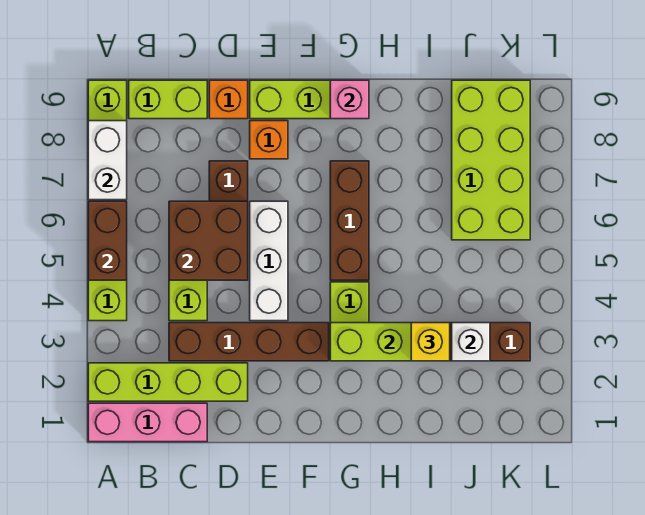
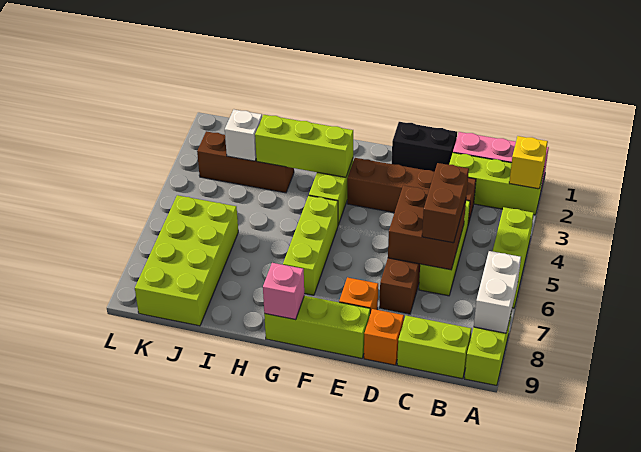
lime 1x4 brick [88,363,248,401] -> lime 1x3 brick [449,153,543,215]
brown 1x2 brick [88,201,127,280] -> brown 1x2 brick moved to [422,163,469,243]
none -> black 1x2 brick [392,122,457,172]
white 1x3 brick [250,201,288,321] -> none
brown 1x3 brick [330,161,369,280] -> lime 1x3 brick [283,196,338,295]
yellow 1x1 brick [411,323,450,361] -> yellow 1x1 brick moved to [509,136,548,189]

